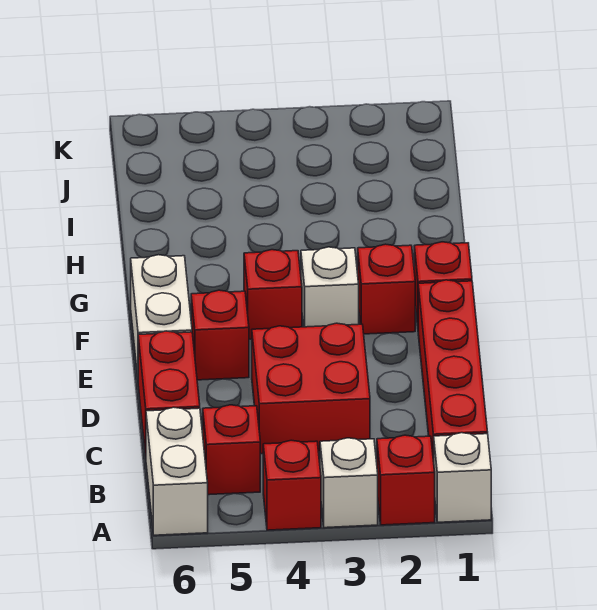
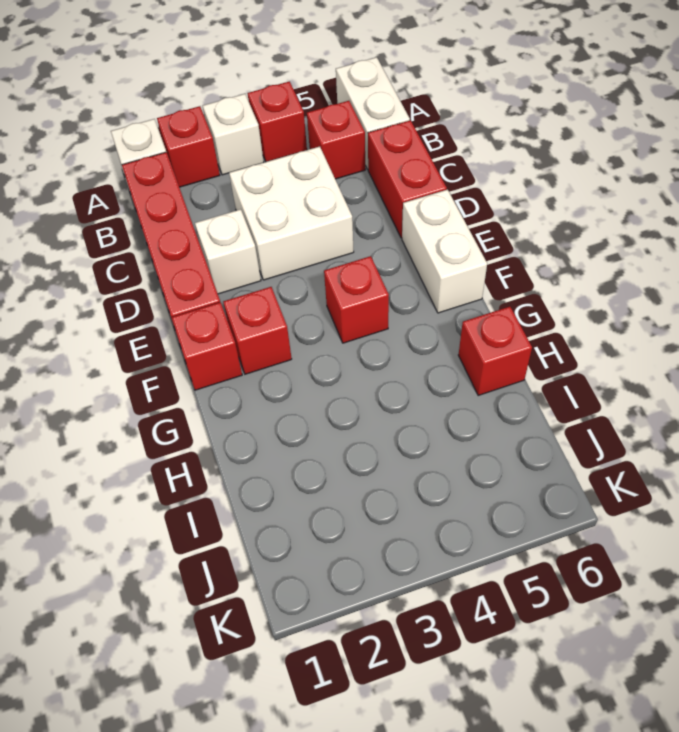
red 2x2 brick [252,323,370,454] -> white 2x2 brick [229,147,354,280]
red 1x1 brick [191,290,249,380] -> red 1x1 brick moved to [458,307,532,396]
white 1x1 brick [301,247,359,327] -> white 1x1 brick moved to [195,209,261,294]

